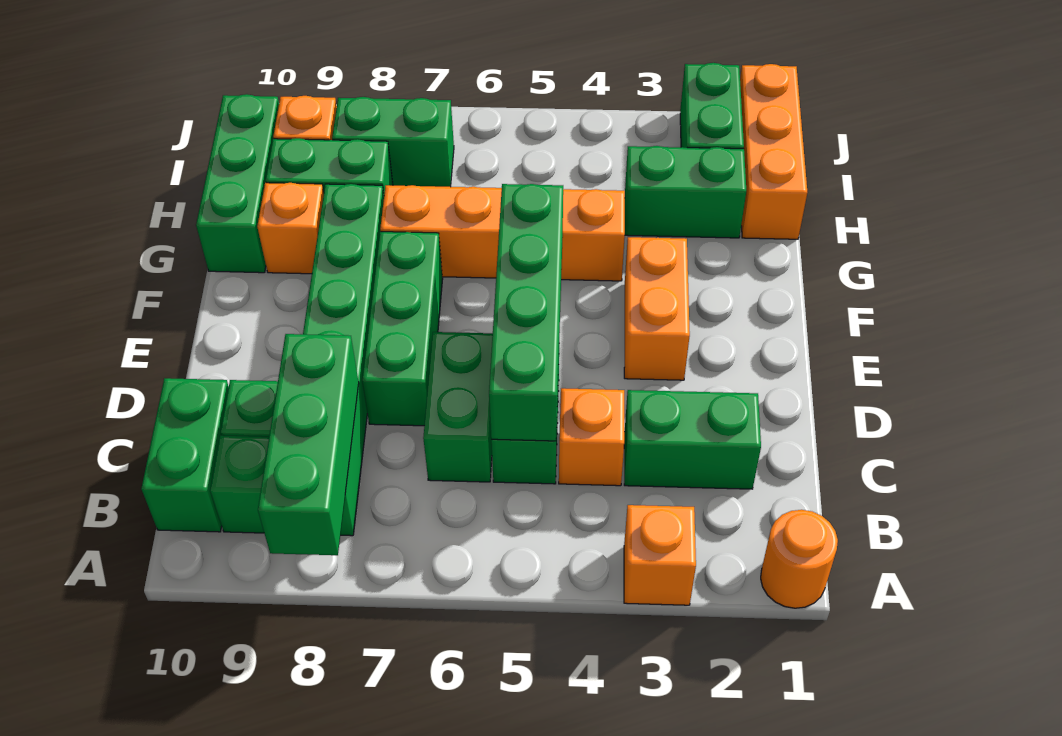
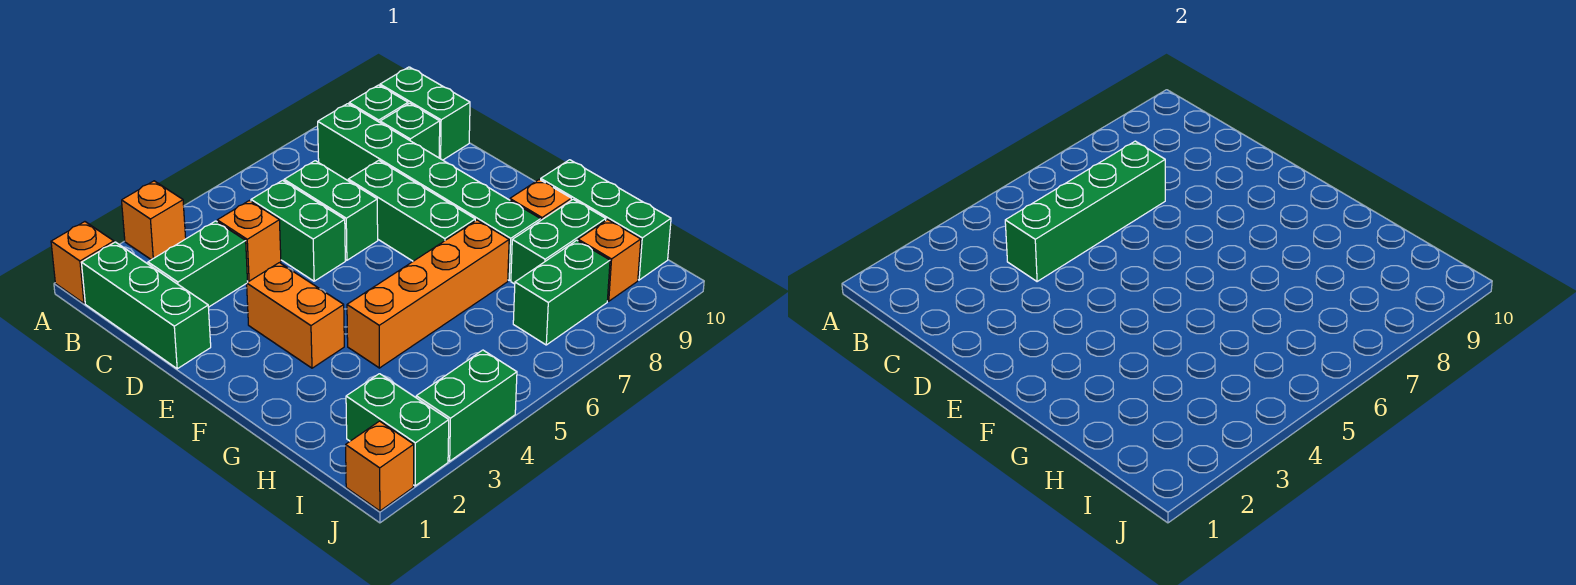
orange 1x1 round brick [761,510,838,608] -> orange 1x1 brick [51,222,114,303]
green 1x3 brick [258,334,359,555] -> green 1x3 brick moved to [81,242,211,369]
green 1x4 brick [489,184,563,441] -> green 1x4 brick turned to [1005,141,1165,282]
orange 1x3 brick [740,64,807,239] -> orange 1x1 brick [346,421,414,511]
green 1x2 brick [625,146,746,238] -> green 1x2 brick moved to [416,350,517,461]

